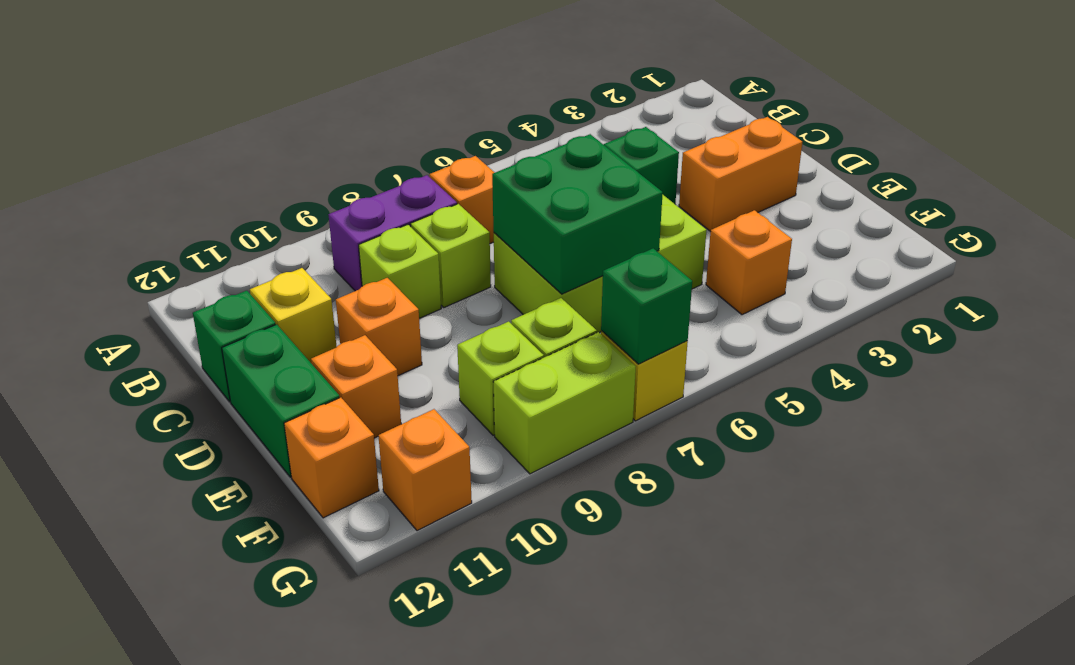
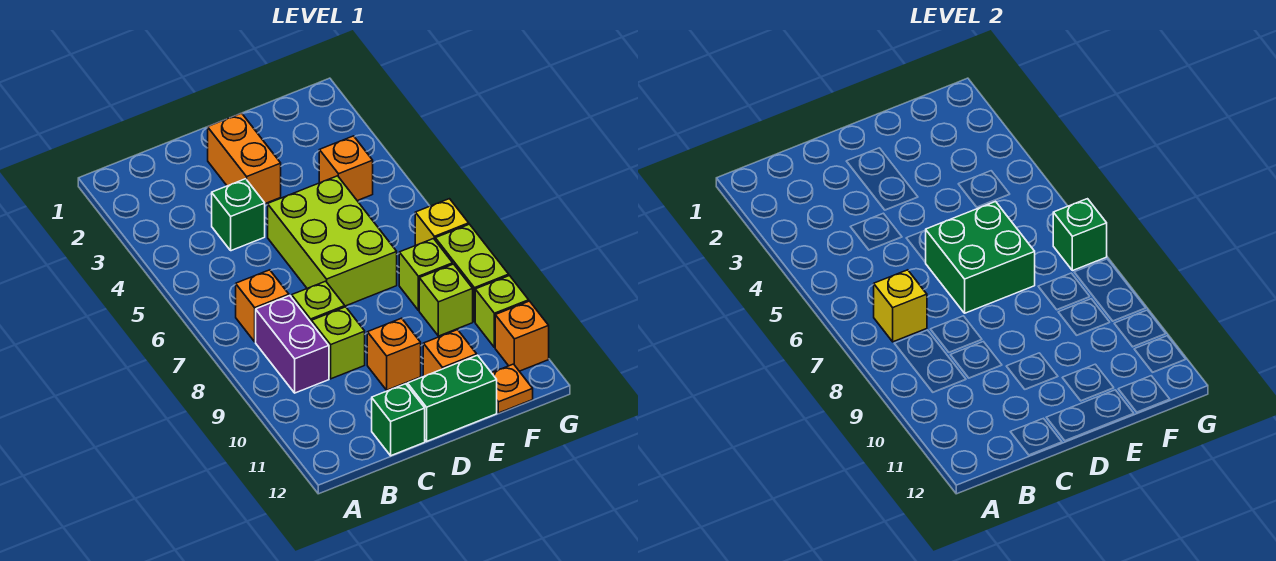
yellow 1x1 brick [250,268,337,363] -> yellow 1x1 brick moved to [874,270,927,342]
orange 1x1 brick [284,397,379,518] -> orange 1x1 plate [492,364,533,413]
none -> lime 1x1 brick [475,276,529,347]

